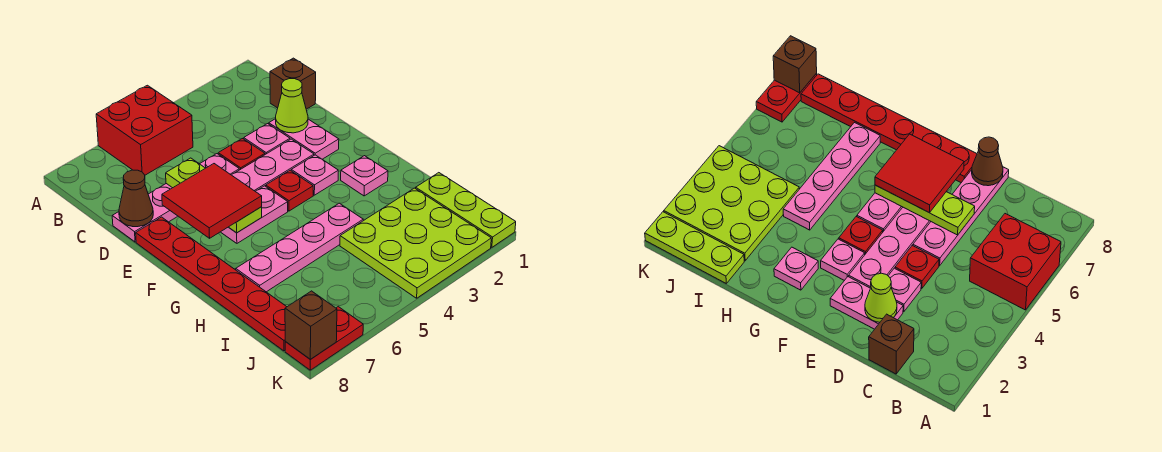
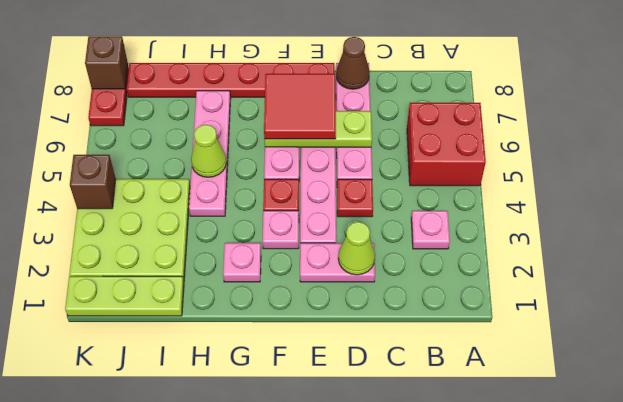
brown 1x1 brick [270,58,316,109] -> brown 1x1 brick moved to [70,155,116,209]
pink 1x1 plate [244,124,290,154] -> pink 1x1 plate moved to [411,211,450,249]
none -> lime 1x1 cone [191,125,226,177]

